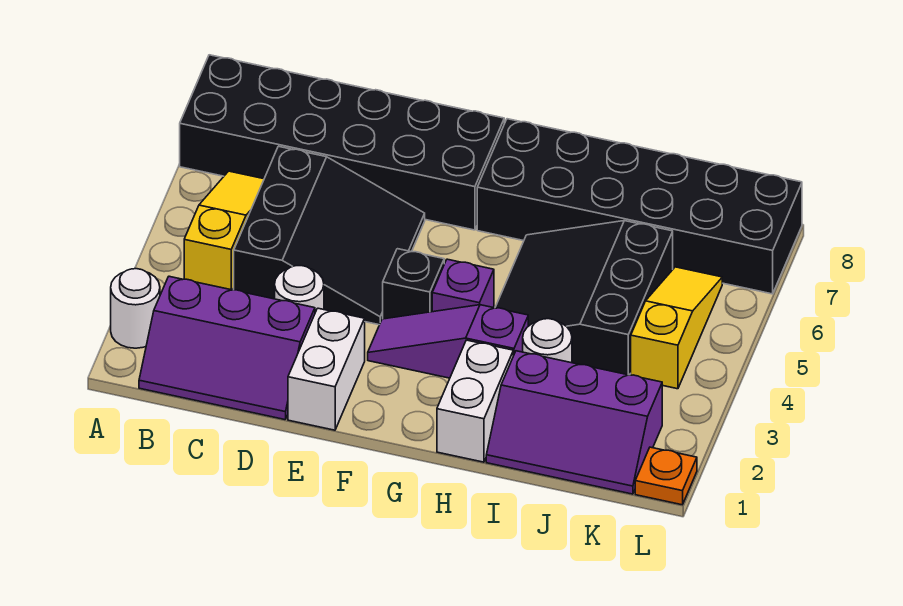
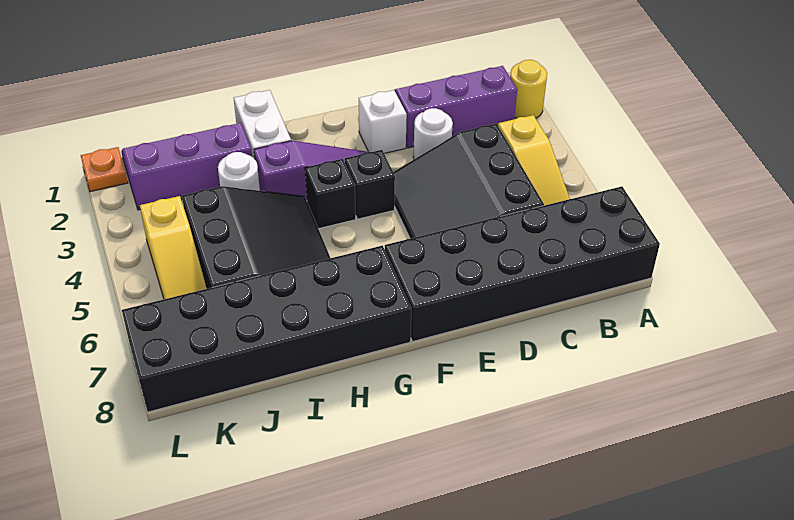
white 1x1 round brick [111,269,160,348] -> yellow 1x1 round brick [510,60,547,118]
white 1x2 brick [288,308,365,430] -> white 1x1 brick [359,90,407,153]
purple 1x1 brick [432,259,494,312] -> black 1x1 brick [305,159,356,229]

